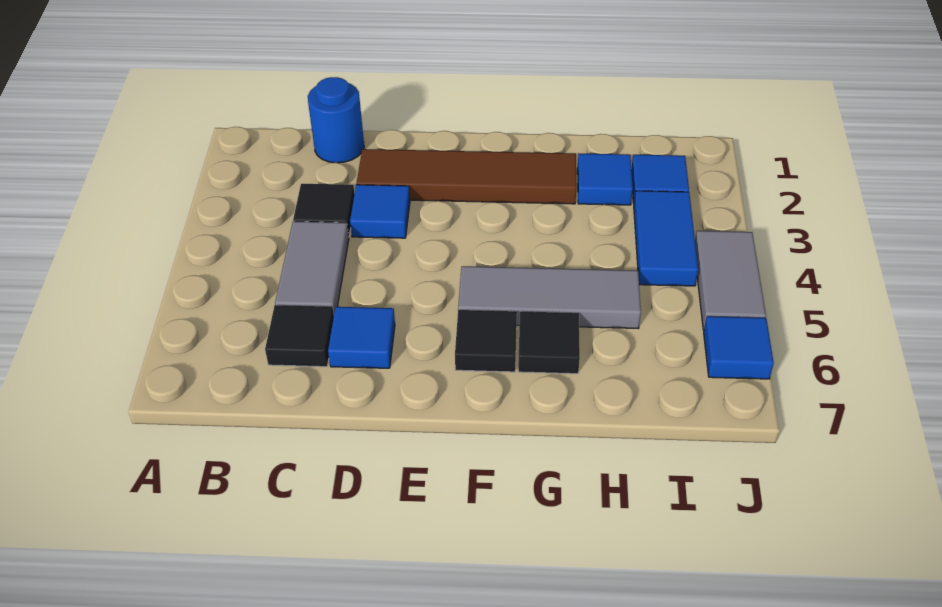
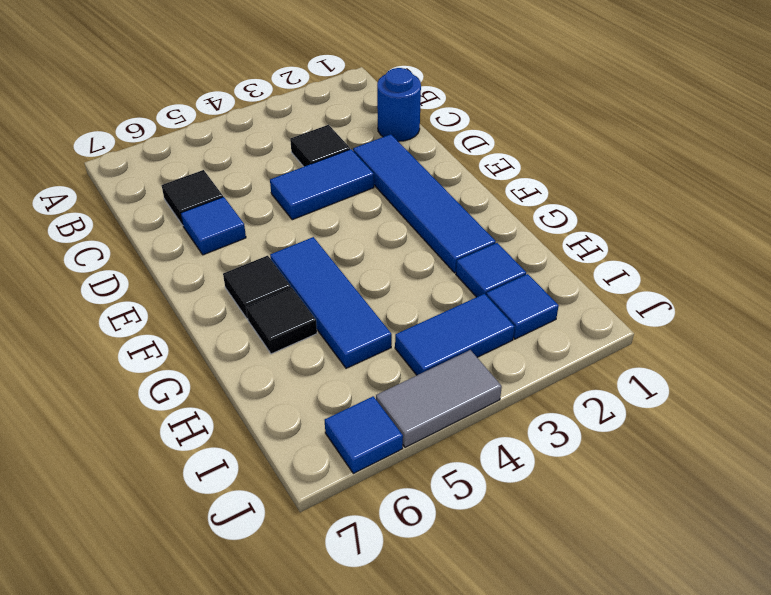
grey 1x2 tile [275,221,349,313] -> none
brown 1x4 tile [357,149,577,204] -> blue 1x4 tile [353,134,496,273]
blue 1x1 tile [350,185,410,238] -> blue 1x2 tile [270,149,374,220]
grey 1x3 tile [458,266,641,328] -> blue 1x3 tile [270,237,392,368]

